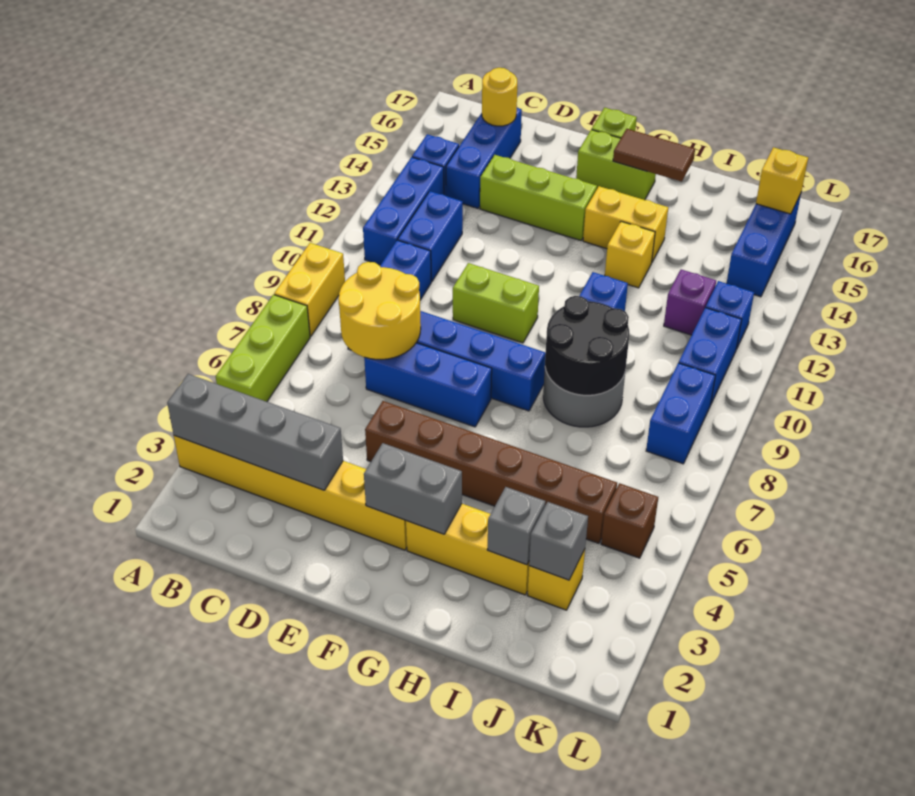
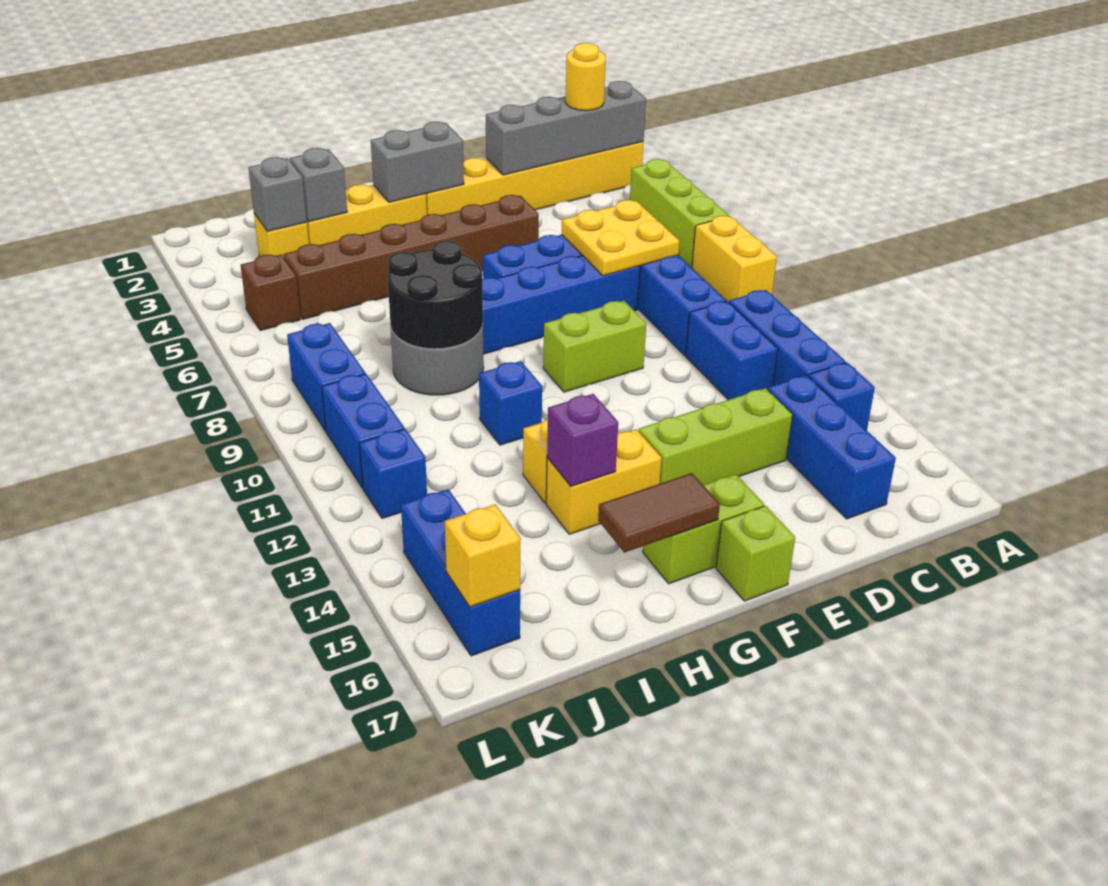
yellow 2x2 round brick [338,262,421,360] -> yellow 2x2 plate [562,200,679,276]
yellow 1x1 round brick [482,68,517,126] -> yellow 1x1 round brick moved to [566,43,606,111]
purple 1x1 brick [664,270,716,335] -> purple 1x1 brick moved to [547,394,618,486]

